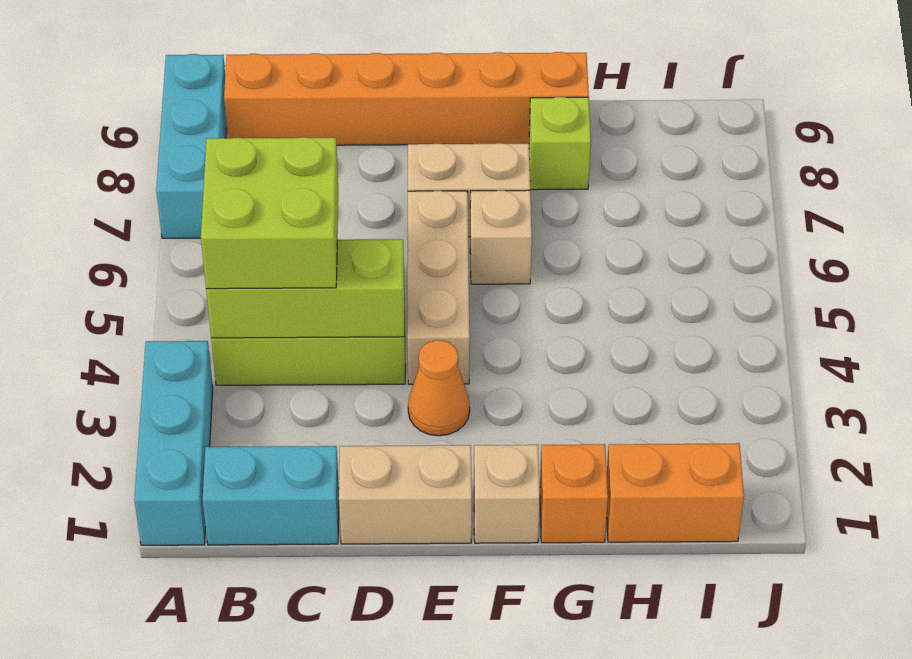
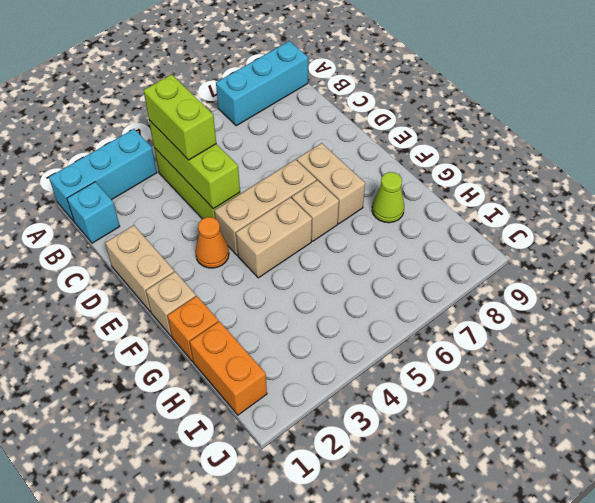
cyan 1x2 brick [203,446,339,545] -> cyan 1x1 brick [67,182,120,243]
lime 2x2 brick [201,137,338,289] -> lime 1x2 brick [143,74,216,160]
orange 1x6 brick [224,52,589,145] -> none
none -> tan 1x2 brick [236,197,312,278]
lime 1x1 brick [529,97,591,190] -> lime 1x1 cone [372,172,404,223]

